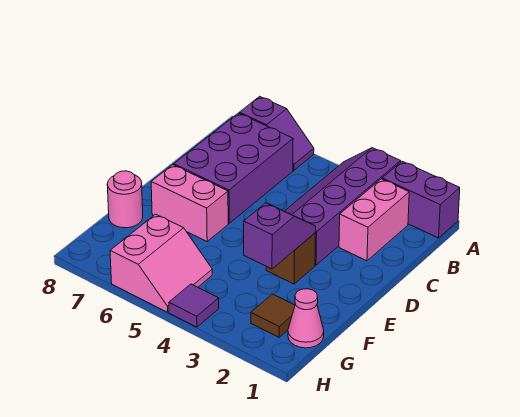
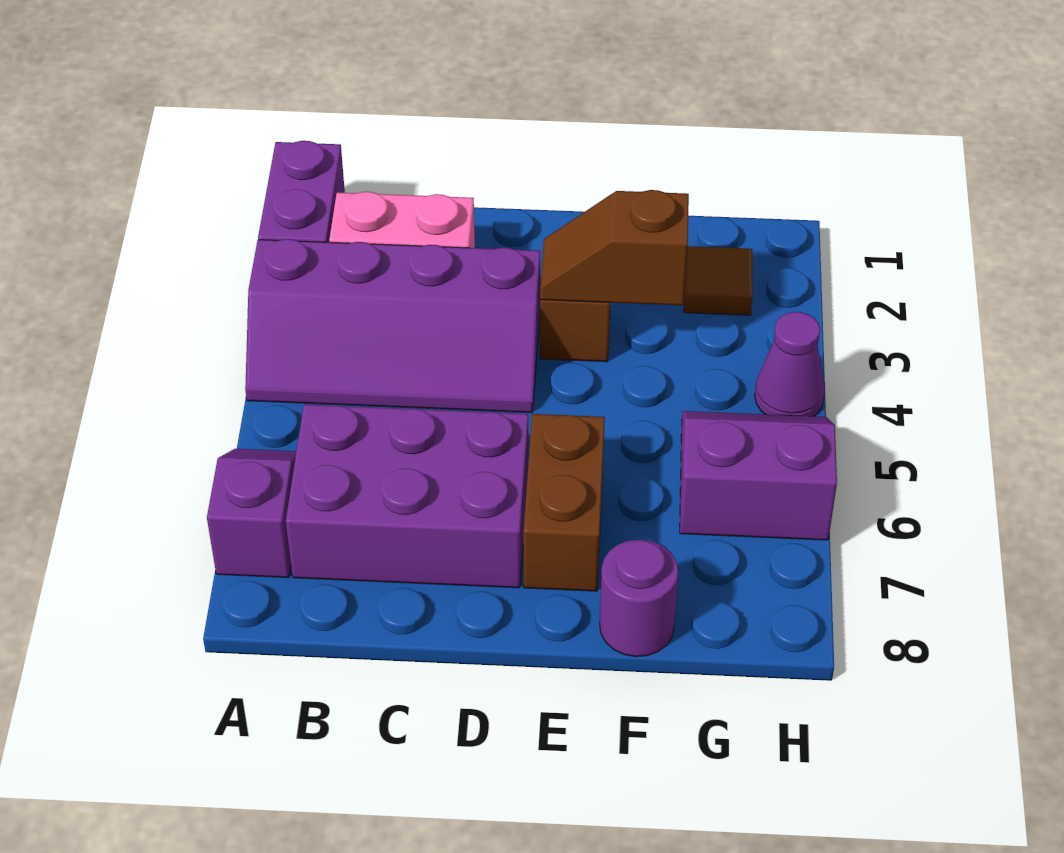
purple 1x2 slope [243,203,316,269] -> brown 1x2 slope [540,190,689,305]
pink 1x2 brick [151,165,228,241] -> brown 1x2 brick [523,414,605,591]
pink 1x1 round brick [107,171,143,228] -> purple 1x1 round brick [600,539,678,657]
pink 1x1 cone [288,289,324,348] -> none
pink 2x2 slope [110,214,212,312] -> purple 2x2 slope [680,411,837,540]
purple 1x1 tile [169,284,219,327] -> purple 1x1 cone [755,312,825,416]

